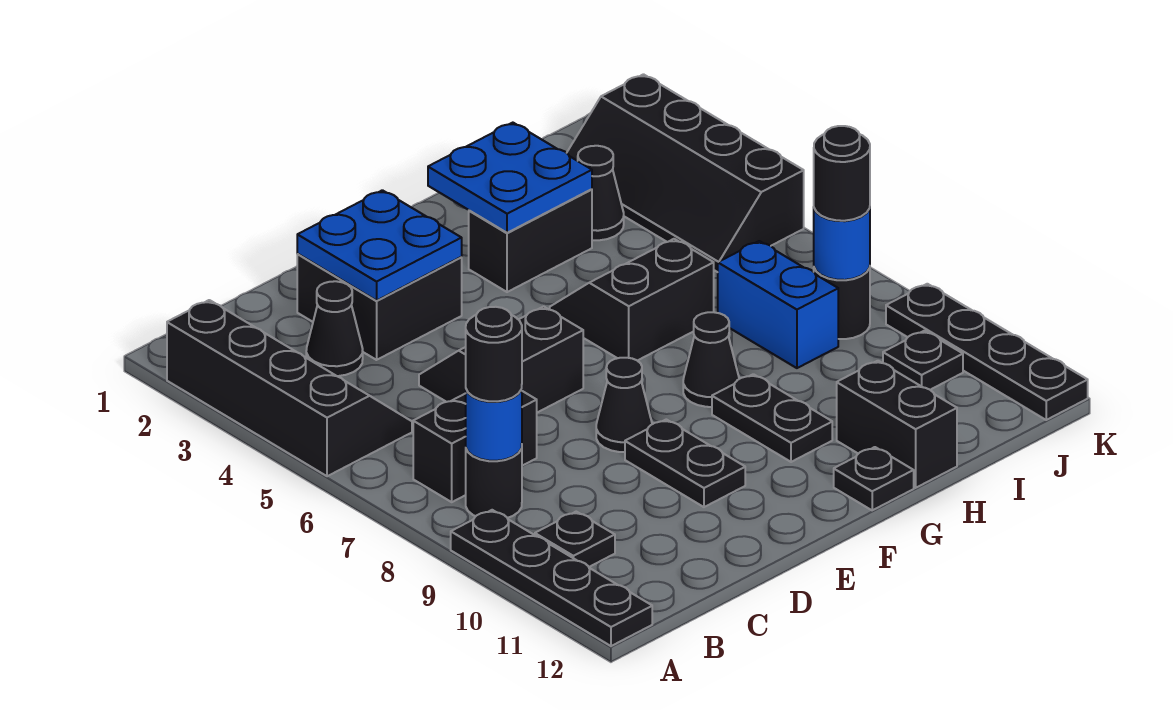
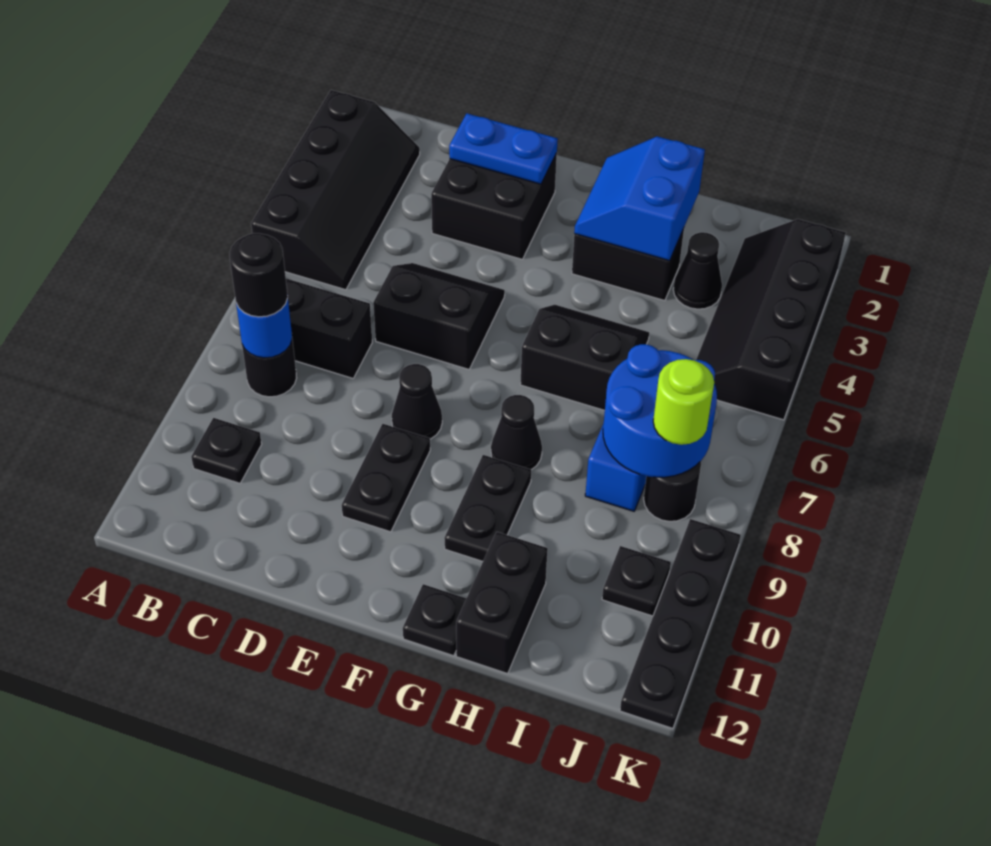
black 1x4 plate [451,510,652,646] -> none
black 1x1 cone [306,281,363,376] -> none
blue 2x2 plate [297,190,462,301] -> blue 1x2 plate [449,113,558,184]
blue 2x2 plate [428,123,592,233] -> blue 2x2 slope [574,136,705,261]
blue 1x1 round brick [814,208,870,280] -> blue 2x2 round brick [603,344,717,477]
black 1x1 round brick [814,126,870,221] -> lime 1x1 round brick [653,359,714,445]

